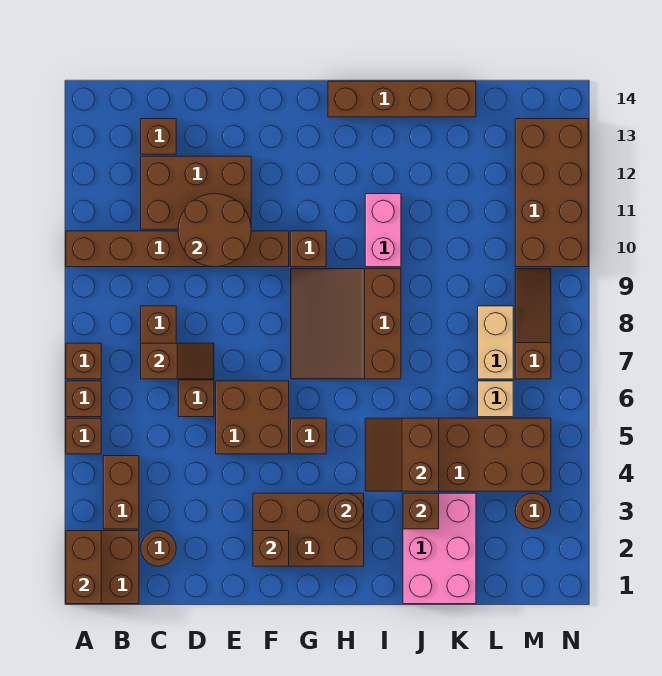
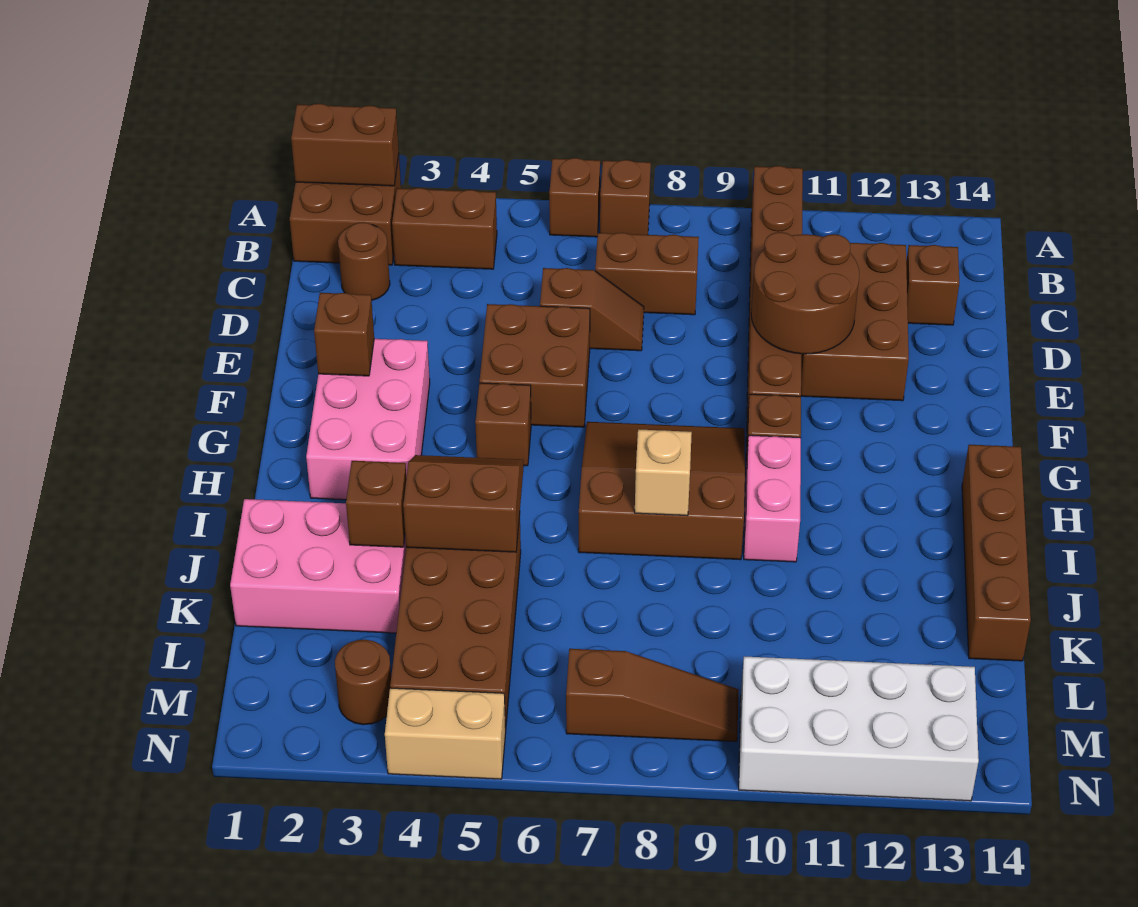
brown 1x1 brick [66,418,101,454] -> none
brown 1x2 slope [141,343,214,379] -> none
brown 2x3 brick [253,493,364,566] -> pink 2x3 brick [306,339,430,500]
brown 1x1 round brick [328,493,364,529] -> none
pink 1x2 brick [365,194,401,267] -> pink 1x2 brick turned to [744,435,801,562]
tan 1x1 brick [478,381,513,417] -> tan 1x1 brick moved to [635,429,692,516]
tan 1x2 brick [478,306,513,379] -> tan 1x2 brick moved to [385,688,506,779]
brown 2x4 brick [515,119,588,267] -> white 2x4 brick [739,656,979,801]

